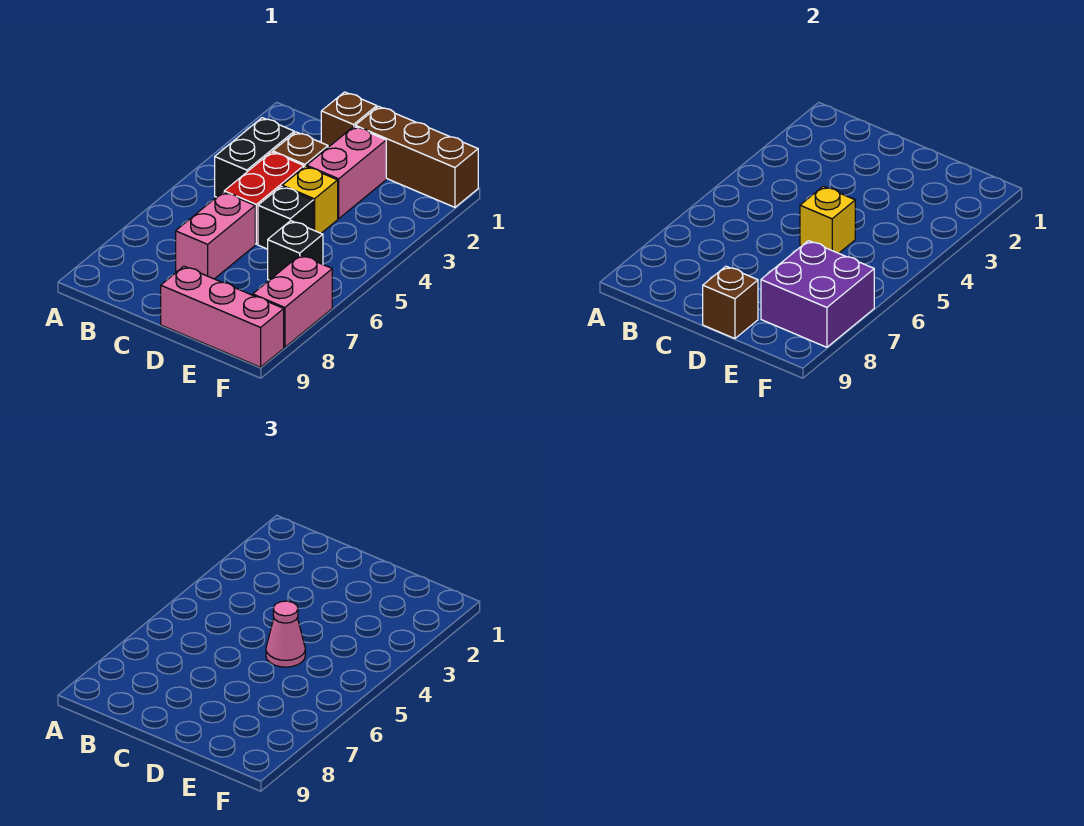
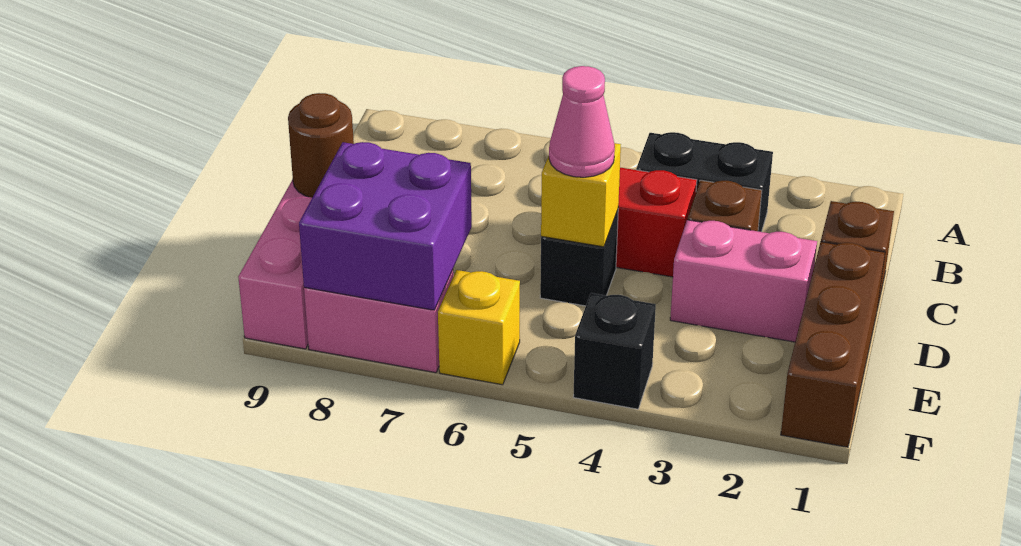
pink 1x2 brick [176,192,255,279] -> none
yellow 1x1 brick [282,166,338,233] -> yellow 1x1 brick moved to [438,270,520,385]
brown 1x1 brick [703,266,758,339] -> brown 1x1 round brick [288,93,354,198]
black 1x1 brick [268,221,323,280] -> black 1x1 brick moved to [573,293,656,409]

